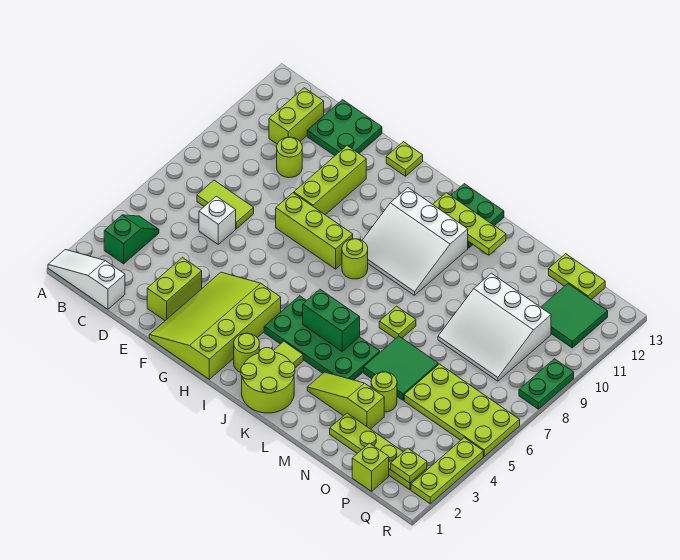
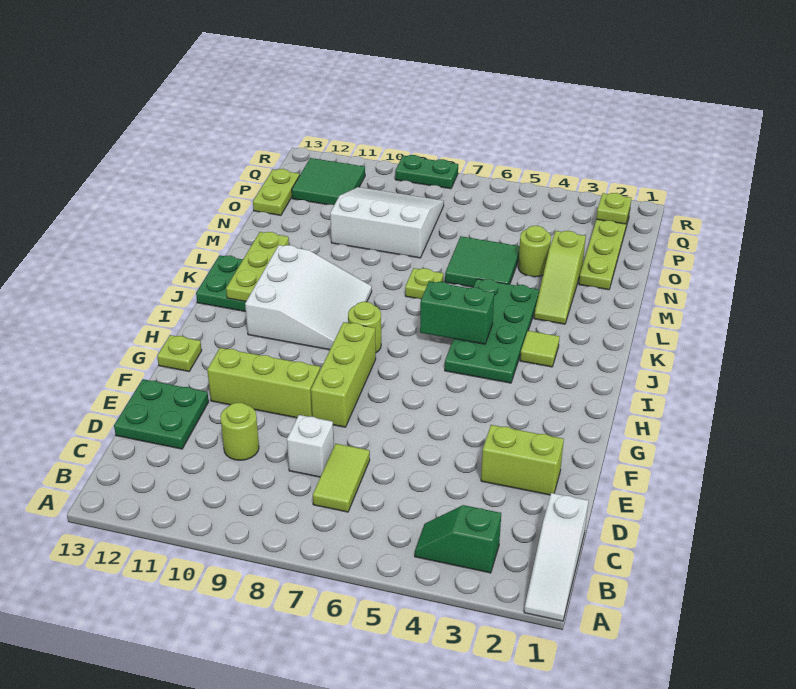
lime 1x2 brick [269,88,324,144] -> none
white 1x1 brick [199,196,236,244] -> white 1x1 brick moved to [287,415,334,477]
lime 3x4 slope [149,272,281,379] -> none
lime 1x1 round brick [234,333,259,372] -> none
lime 2x2 round brick [241,348,295,413] -> none
green 1x2 brick [303,289,360,351] -> green 1x2 brick turned to [420,281,494,344]
white 3x3 slope [438,273,551,381] -> white 3x3 slope turned to [330,187,444,258]
lime 2x4 plate [404,364,520,456] -> none
lime 1x1 brick [352,443,389,491] -> none
lime 1x3 plate [411,438,483,504] -> none

